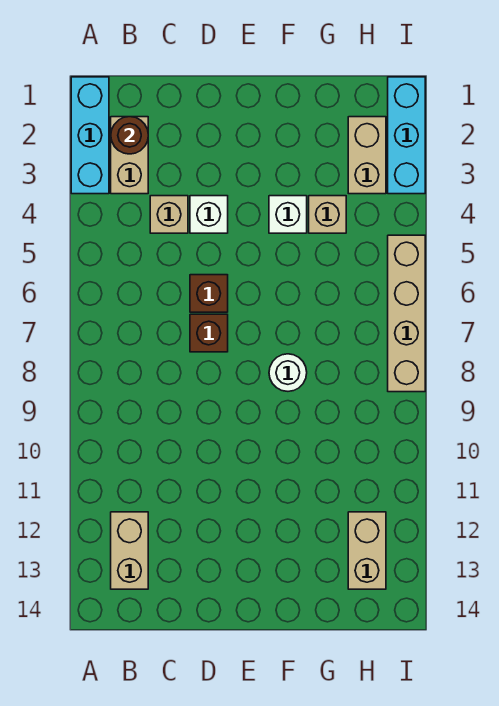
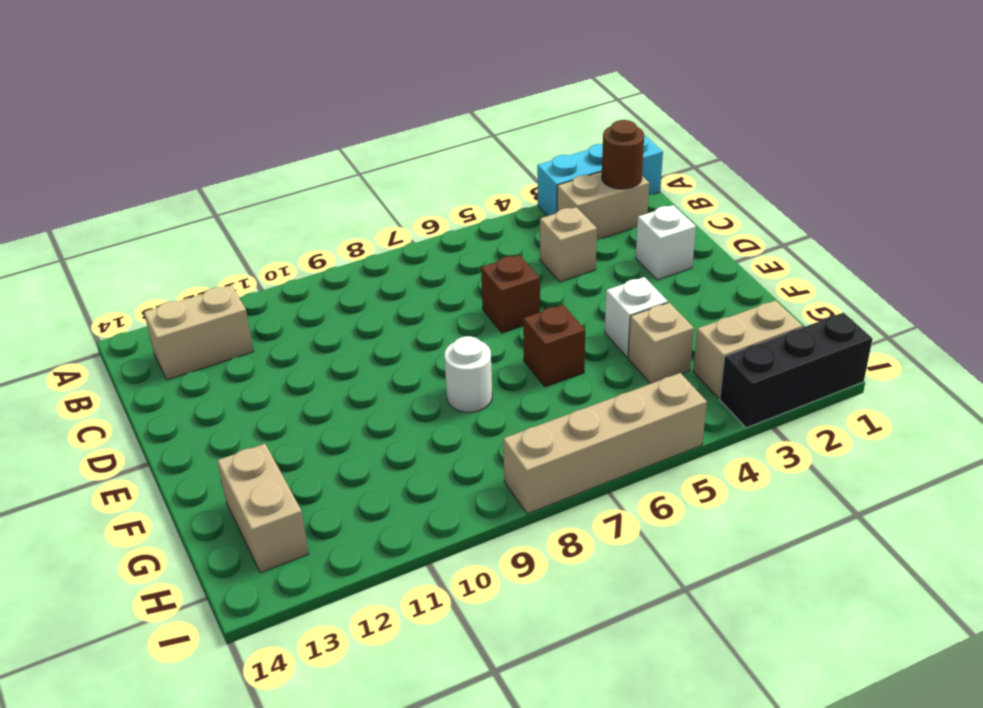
white 1x1 brick [190,196,228,233] -> white 1x1 brick moved to [636,205,696,280]
brown 1x1 brick [190,314,228,352] -> brown 1x1 brick moved to [523,305,585,387]
tan 1x2 brick [348,512,386,589] -> tan 1x2 brick turned to [217,444,309,573]
cyan 1x3 brick [388,77,425,194] -> black 1x3 brick [720,313,872,428]

